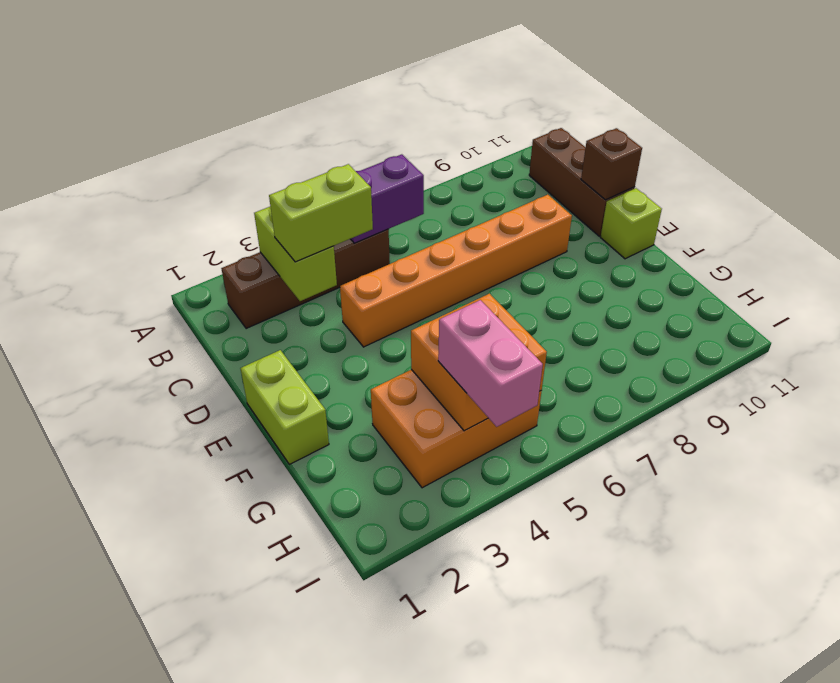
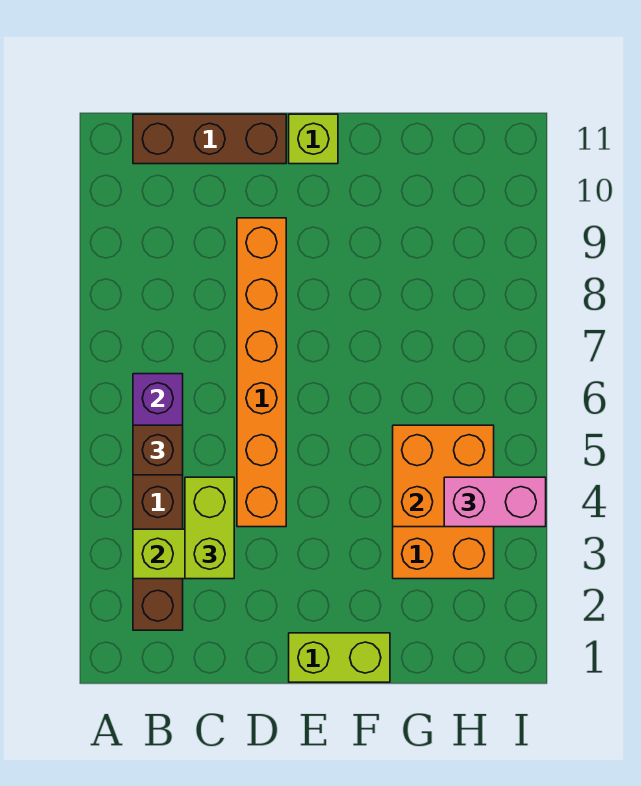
brown 1x1 brick [581,128,642,200] -> brown 1x1 brick moved to [133,425,183,475]

